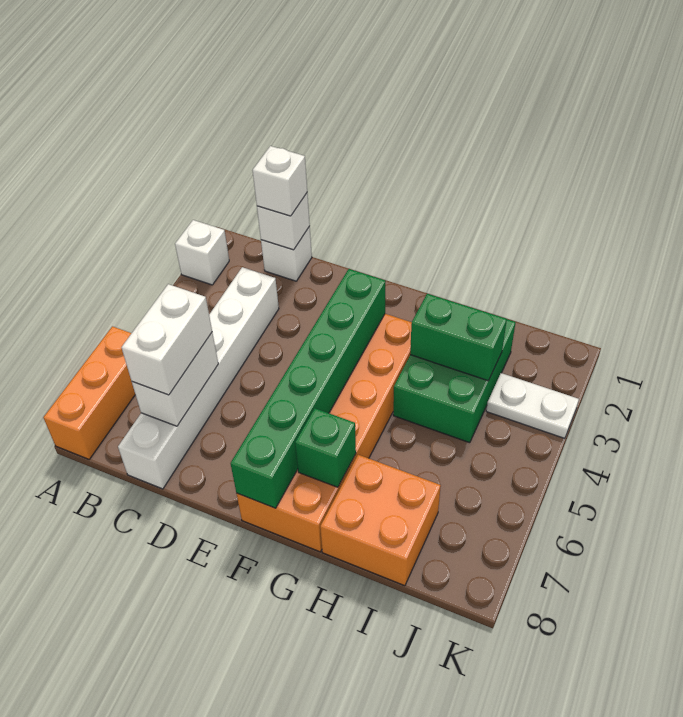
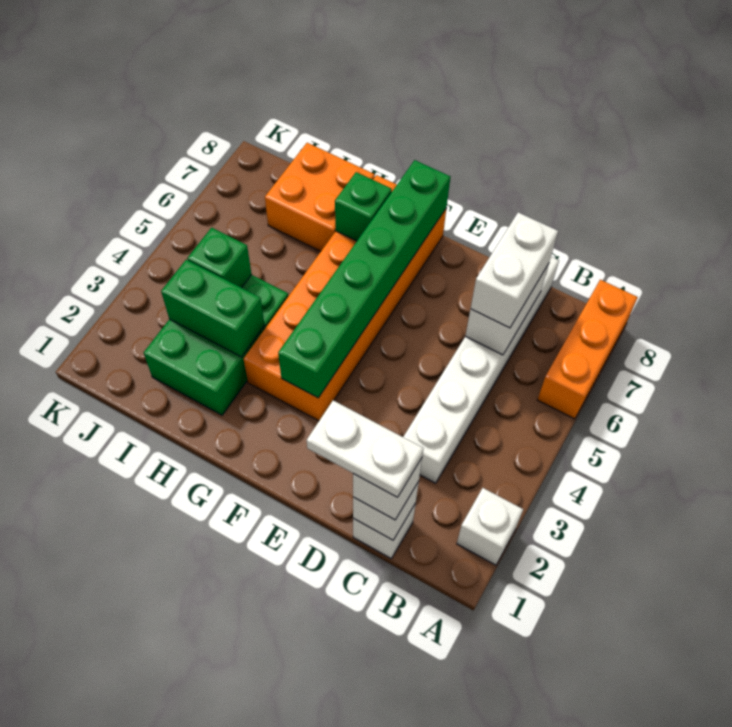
none -> green 1x1 brick [187,228,252,288]
white 1x2 plate [486,373,579,438] -> white 1x2 plate moved to [307,400,424,497]

